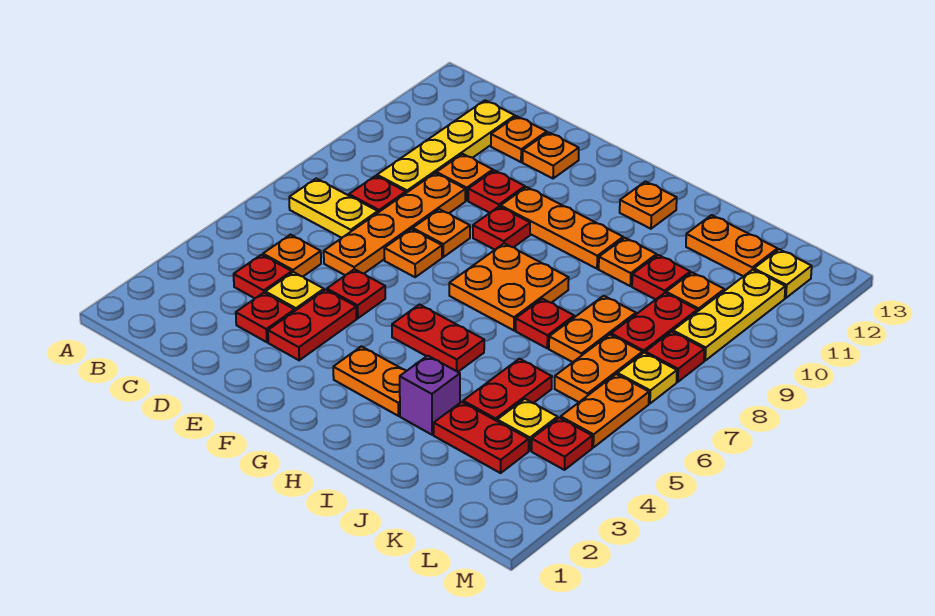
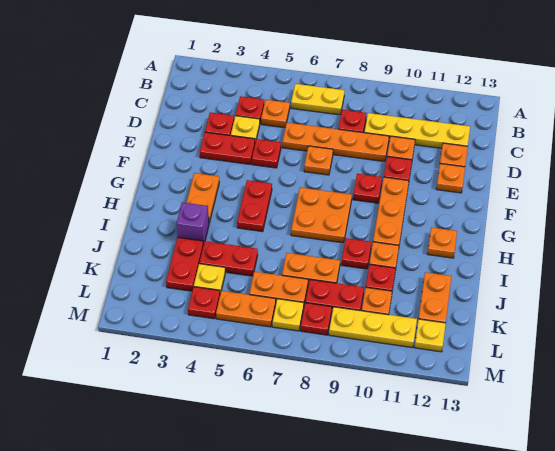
yellow 1x2 plate [289,179,378,238] -> yellow 1x2 plate turned to [291,84,344,115]
orange 1x1 plate [413,209,470,257] -> none
red 1x1 plate [515,299,574,348] -> red 1x1 plate moved to [341,238,371,269]

